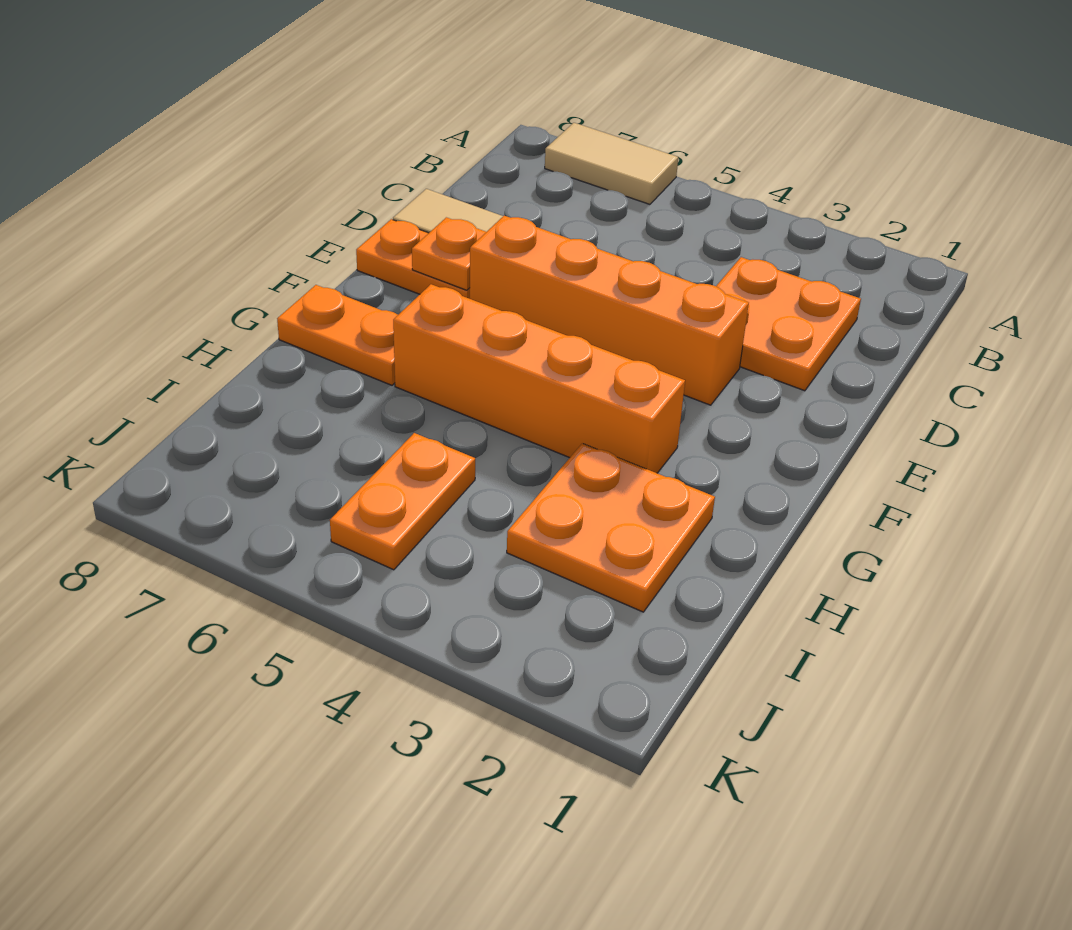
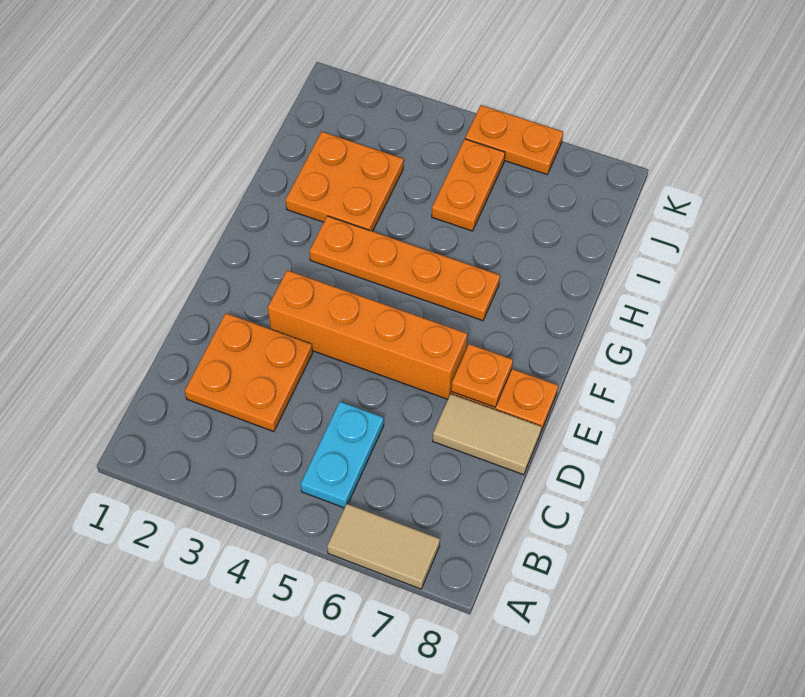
none -> cyan 1x2 plate [301,402,384,508]
orange 1x4 brick [393,284,685,473] -> orange 1x4 plate [309,216,500,321]
orange 1x2 plate [277,285,398,385] -> orange 1x2 plate moved to [465,105,563,174]

